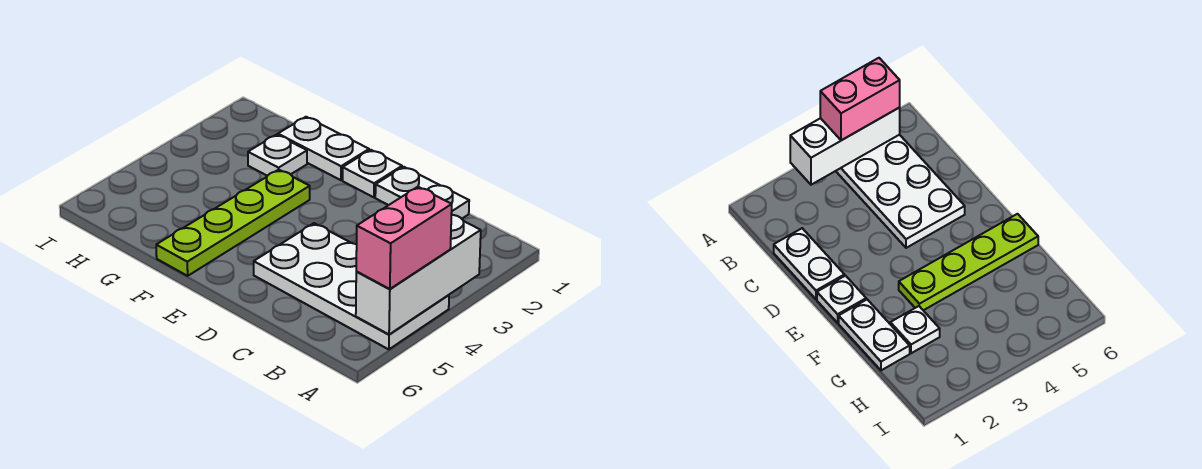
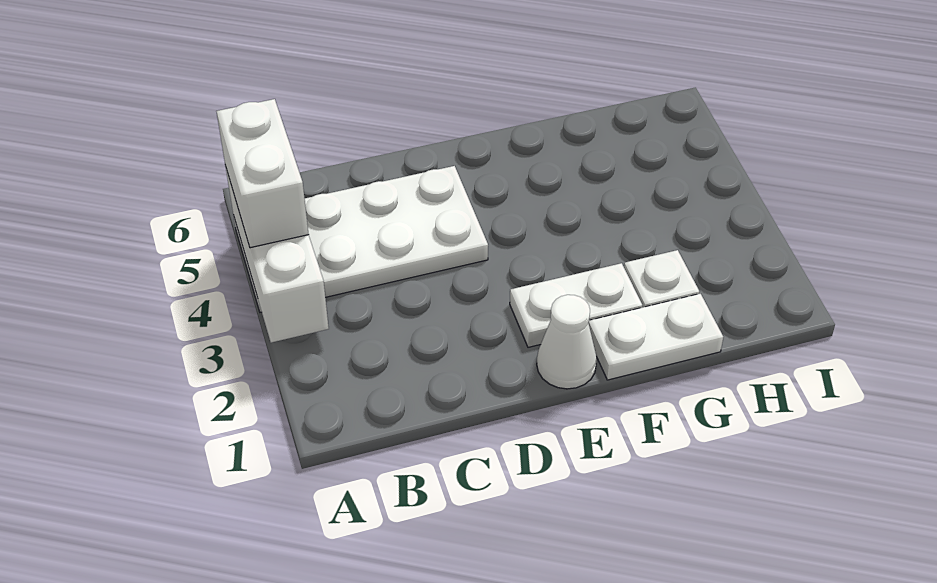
pink 1x2 brick [356,187,452,289] -> white 1x2 brick [216,99,309,248]
white 1x2 plate [375,167,469,219] -> white 1x2 plate moved to [510,263,642,347]
white 1x1 plate [343,150,402,197] -> white 1x1 cone [537,295,597,389]
lime 1x4 plate [156,170,310,276] -> none

